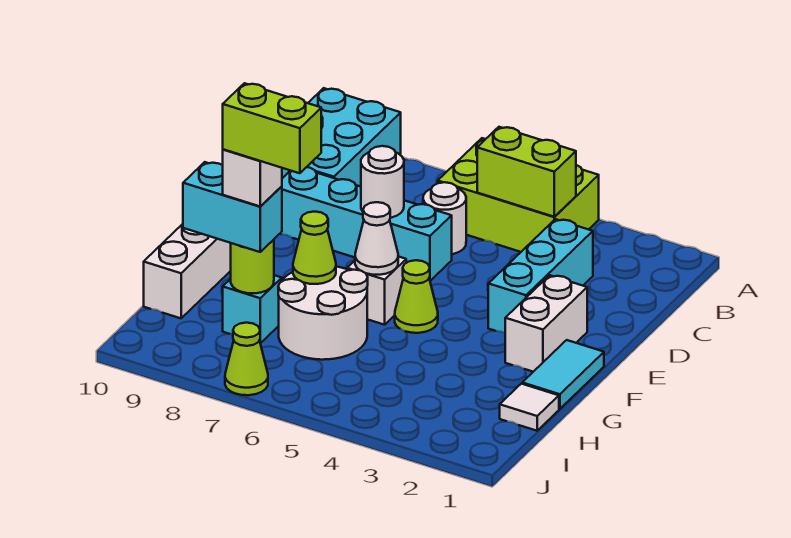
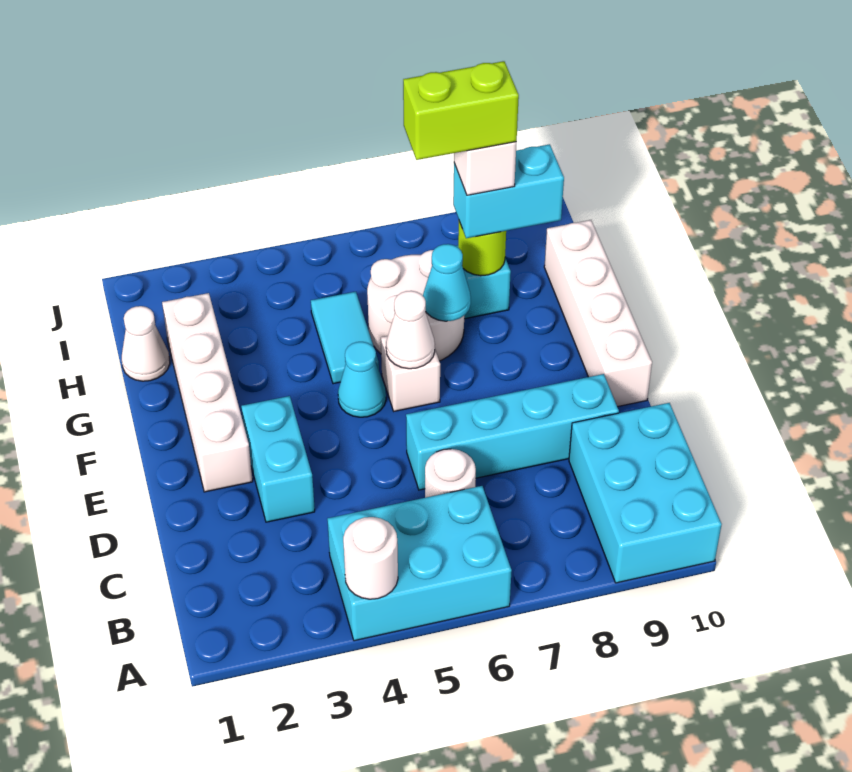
lime 2x3 brick [438,138,599,252] -> cyan 2x3 brick [327,486,512,641]
lime 1x2 brick [477,127,576,217] -> none
cyan 1x3 brick [488,219,593,333] -> cyan 1x2 brick [241,396,315,522]
white 1x1 round brick [361,146,404,218] -> white 1x1 round brick moved to [343,517,398,599]
white 1x2 brick [505,275,587,372] -> white 1x4 brick [162,293,253,492]
cyan 1x2 tile [522,340,604,409] -> cyan 1x2 tile moved to [311,292,379,384]
lime 1x1 cone [395,260,438,333] -> cyan 1x1 cone [338,342,386,417]
lime 1x1 cone [293,212,336,284] -> cyan 1x1 cone [423,244,471,321]
white 1x1 tile [500,384,559,431] -> white 1x1 cone [122,306,170,381]
lime 1x1 cone [225,323,268,395] -> none

